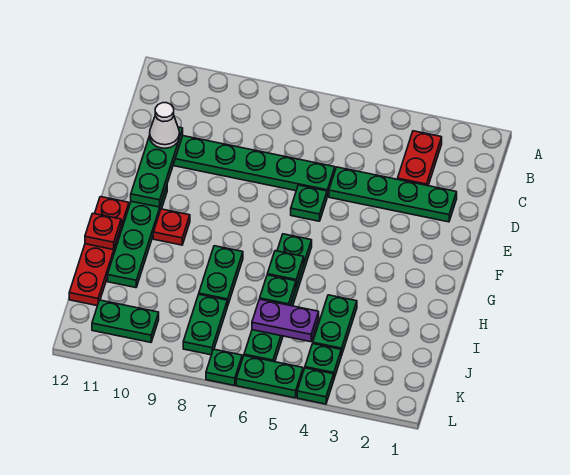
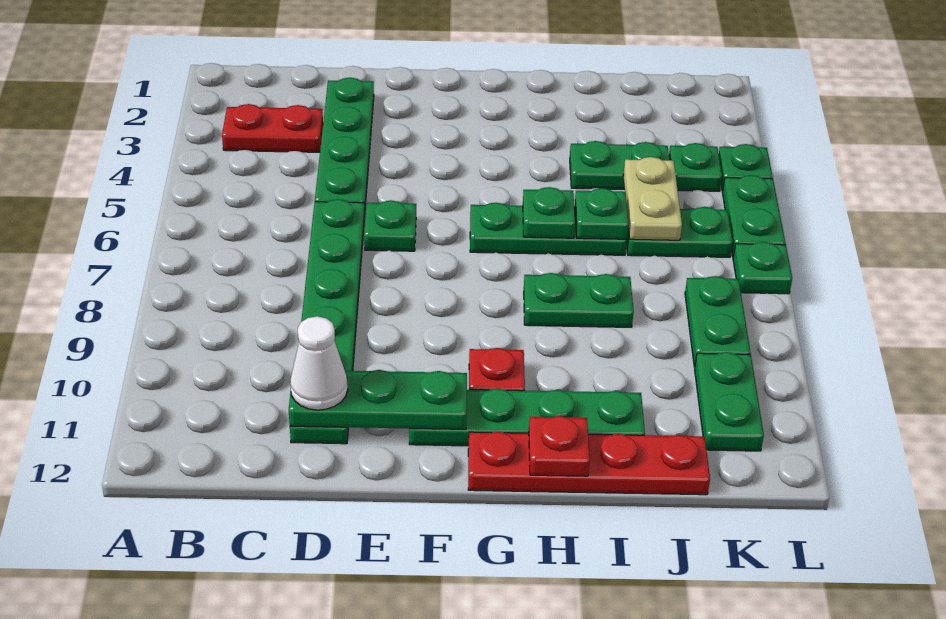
purple 1x2 plate [252,299,319,342] -> tan 1x2 plate [623,157,682,240]
green 1x2 plate [183,294,227,355] -> green 1x2 plate turned to [685,276,751,367]

